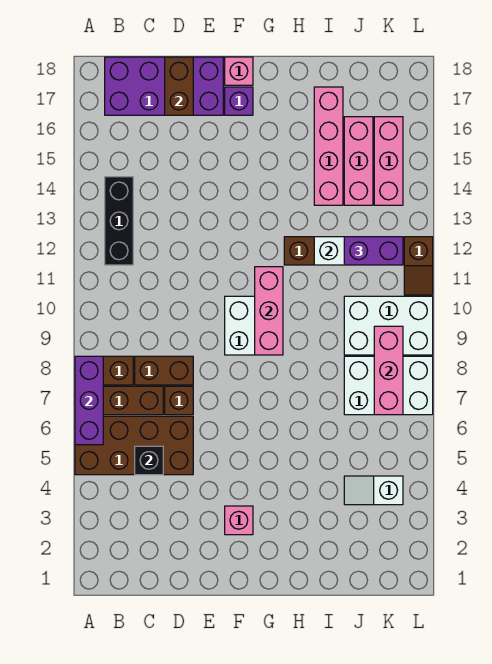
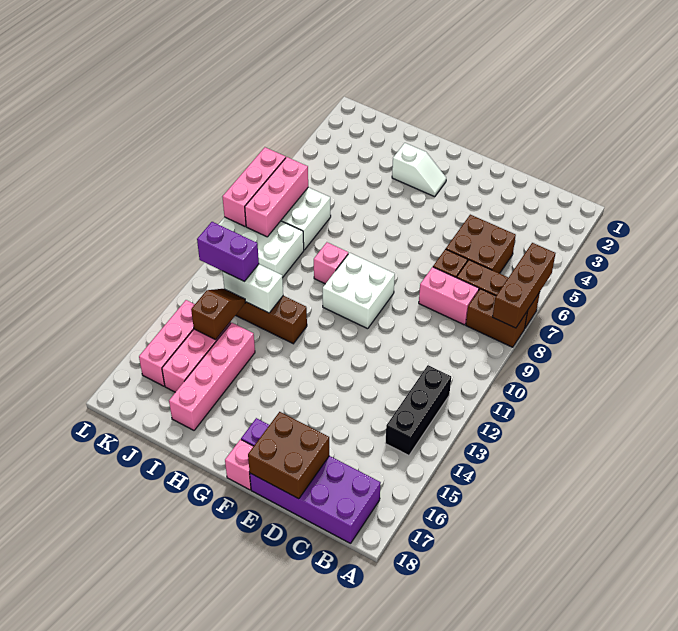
brown 2x4 brick [75,416,193,475] -> brown 2x2 brick [446,215,516,273]
purple 1x3 brick [75,356,103,445] -> brown 1x3 brick [493,243,555,328]
black 1x1 brick [135,446,163,475] -> none
brown 1x2 brick [135,356,193,385] -> pink 1x2 brick [419,267,479,325]
brown 1x2 brick [165,57,193,115] -> brown 2x2 brick [248,412,329,499]
pink 1x1 brick [225,506,253,535] -> pink 1x1 brick moved to [314,242,348,284]
pink 1x3 brick [255,267,283,355] -> pink 1x3 brick moved to [222,147,286,226]
white 1x2 slope [344,476,403,505] -> white 1x2 slope moved to [392,143,446,197]
brown 1x2 slope [404,237,433,295] -> brown 1x2 slope moved to [191,289,245,340]

